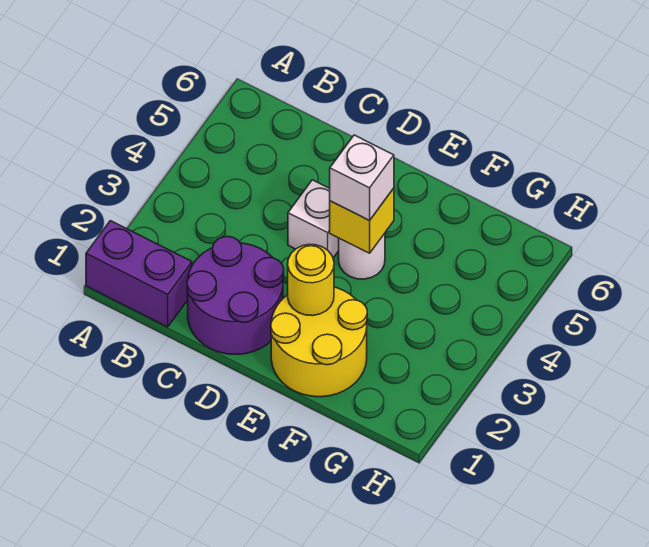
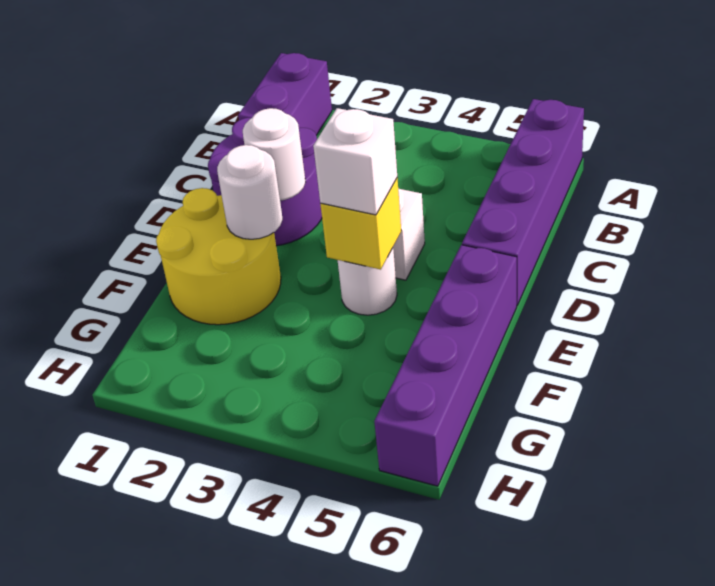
none -> purple 1x4 brick [462,99,584,305]
none -> white 1x1 round brick [243,108,305,201]
yellow 1x1 round brick [288,244,334,316] -> white 1x1 round brick [217,145,282,239]
none -> purple 1x4 brick [374,245,517,486]

